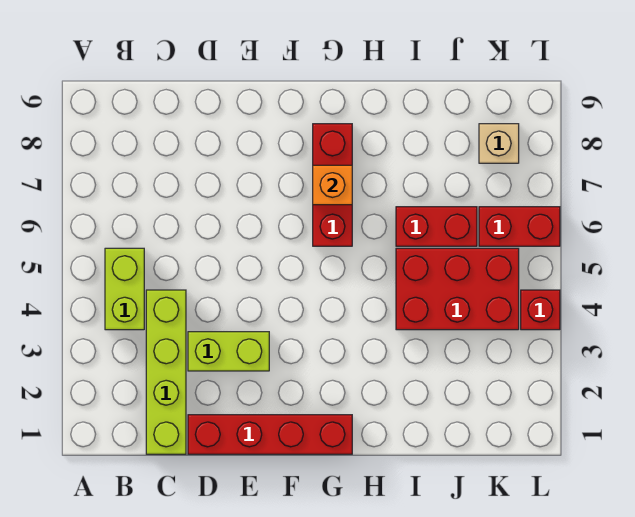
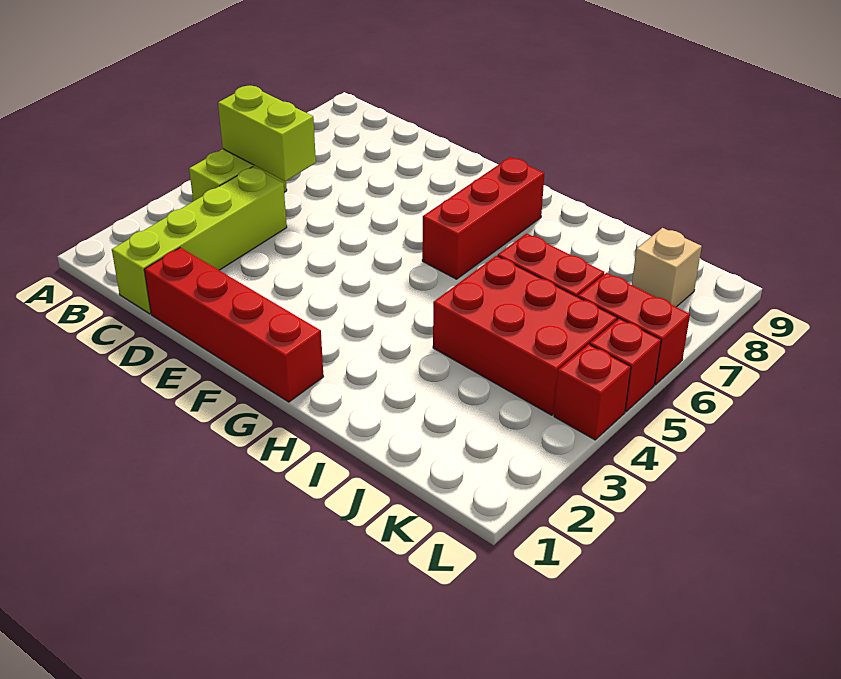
lime 1x2 brick [188,332,269,371] -> lime 1x2 brick moved to [218,86,316,181]
orange 1x1 brick [313,165,352,205] -> none
none -> red 1x1 brick [590,318,661,412]

